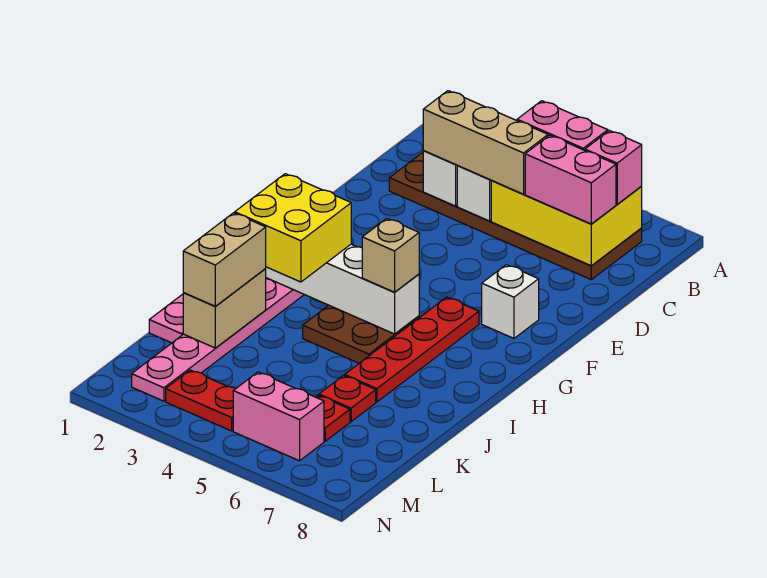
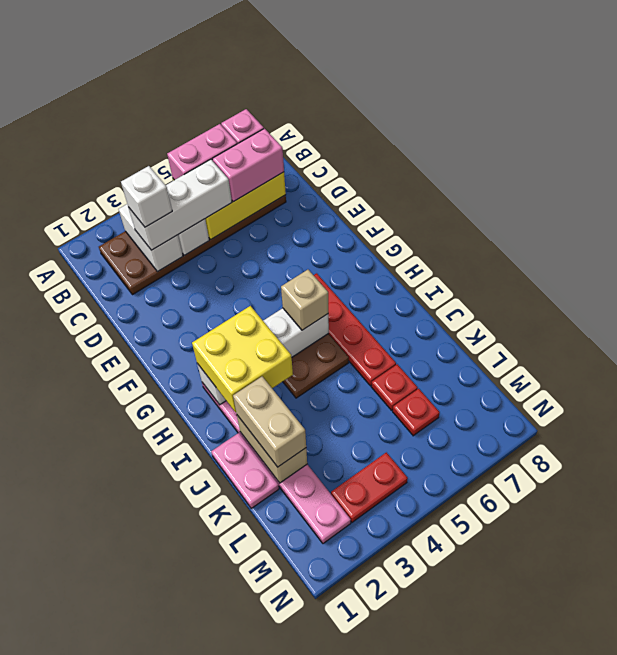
tan 1x3 brick [423,91,548,194] -> white 1x3 brick [128,159,232,250]
white 1x1 brick [482,265,539,338] -> white 1x1 brick moved to [121,166,172,227]
pink 1x2 brick [233,372,324,461] -> none

